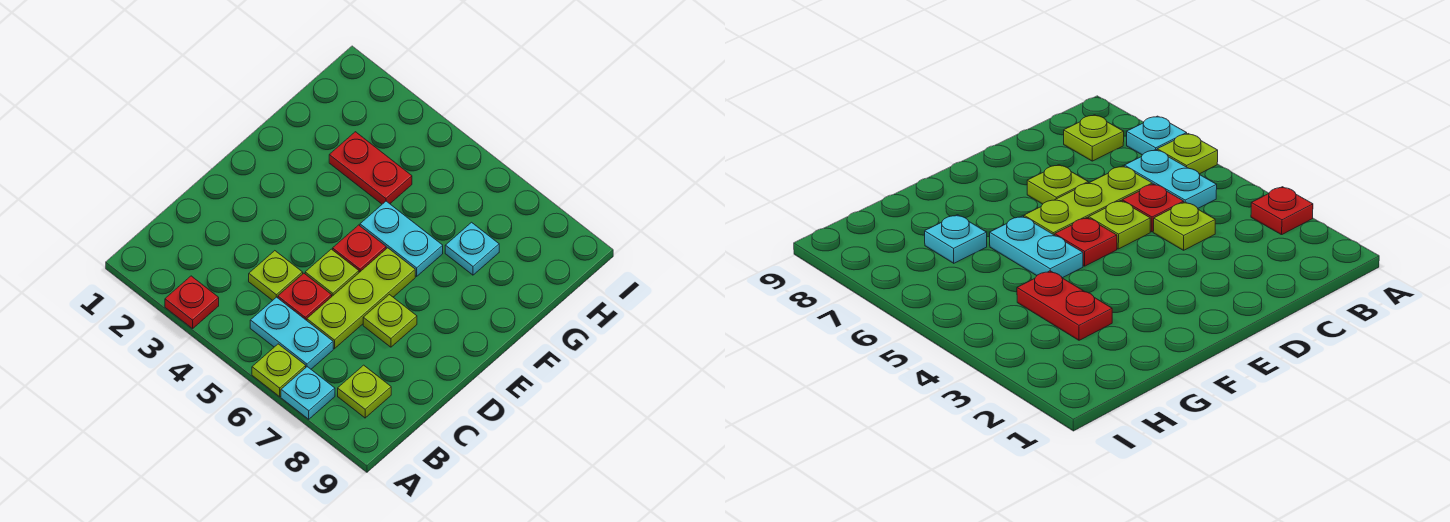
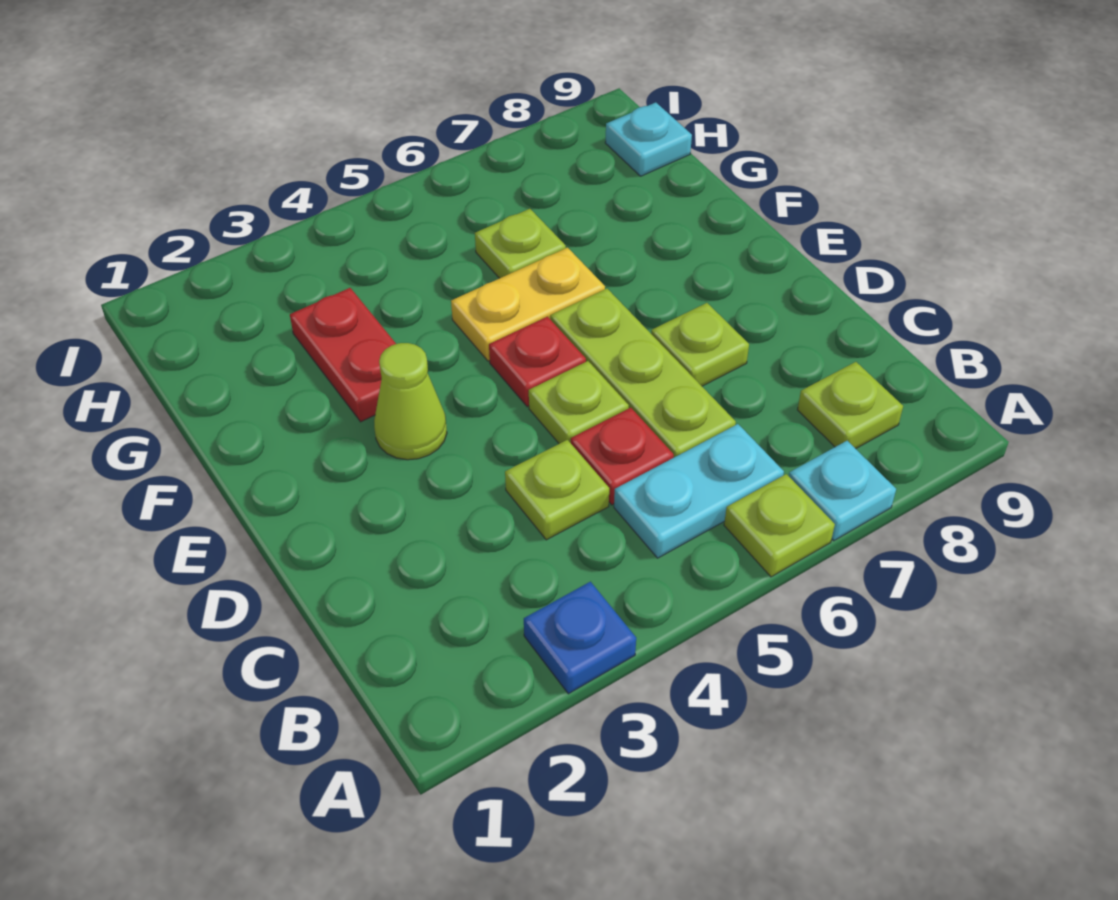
red 1x1 plate [165,276,219,329] -> blue 1x1 plate [524,582,636,694]
none -> lime 1x1 cone [374,343,447,460]
cyan 1x2 plate [360,201,443,276] -> yellow 1x2 plate [451,248,605,361]
red 1x2 plate [329,132,412,204] -> red 1x2 plate turned to [290,288,396,422]
none -> lime 1x1 plate [475,209,566,278]
cyan 1x1 plate [445,222,499,275] -> cyan 1x1 plate moved to [605,102,692,176]

